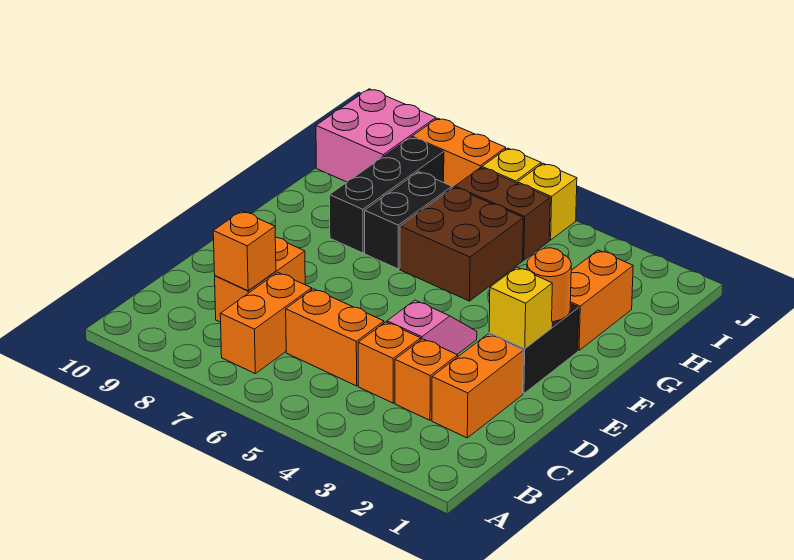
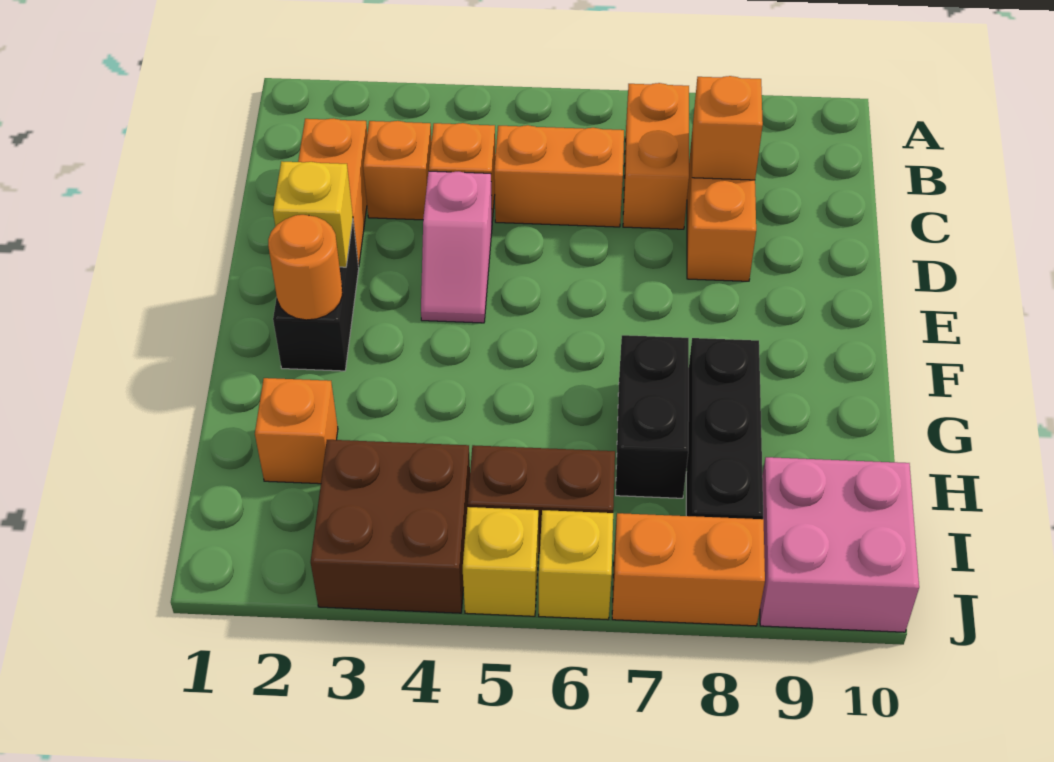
orange 1x2 brick [570,250,633,350] -> orange 1x1 brick [255,378,338,484]
brown 2x2 brick [400,187,523,301] -> brown 2x2 brick moved to [311,440,470,613]

